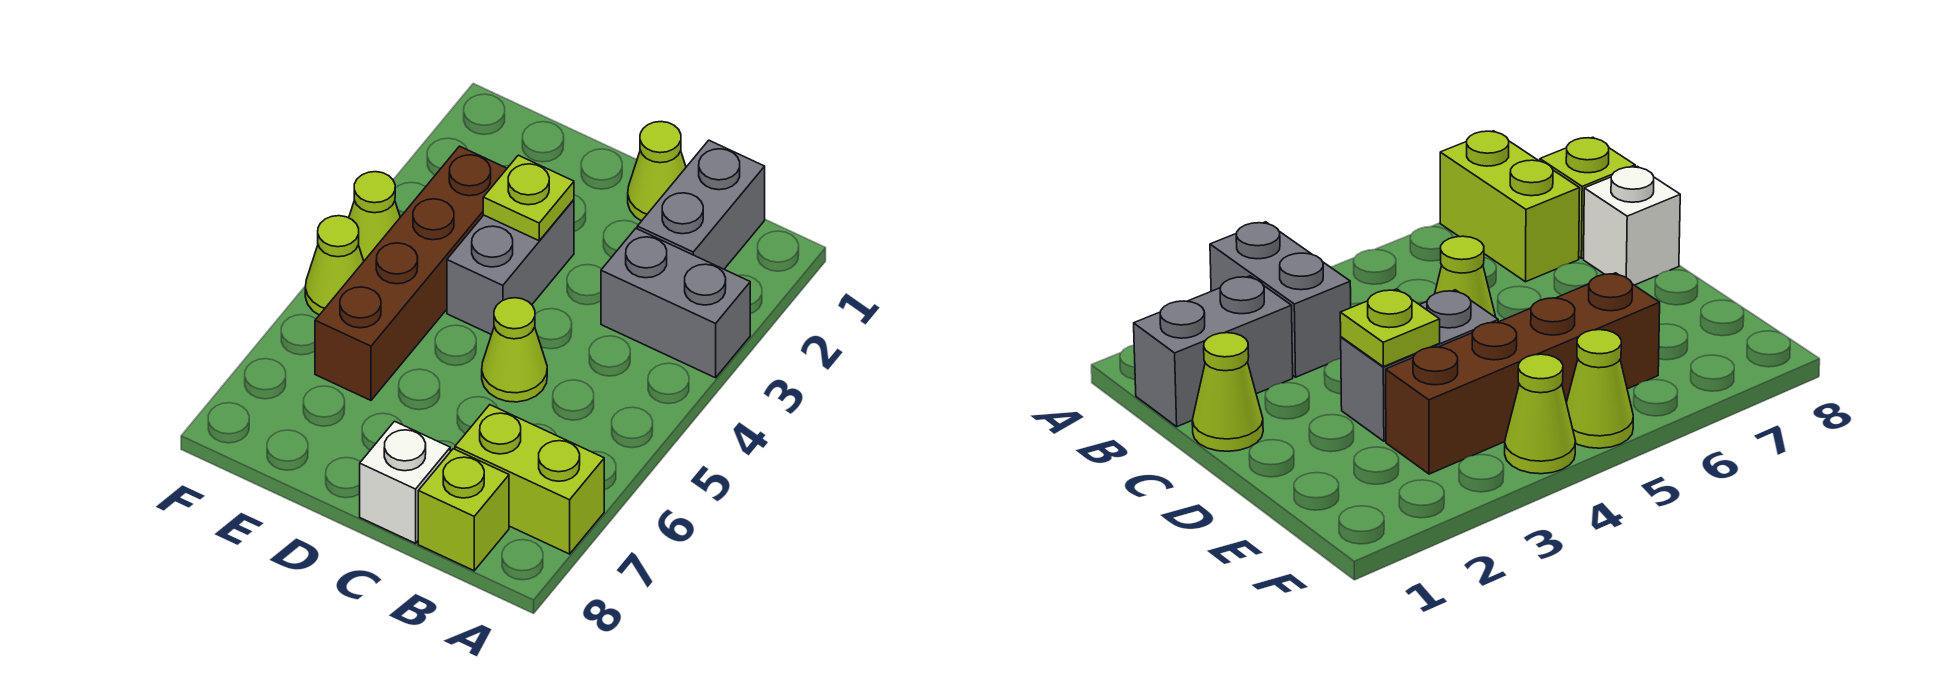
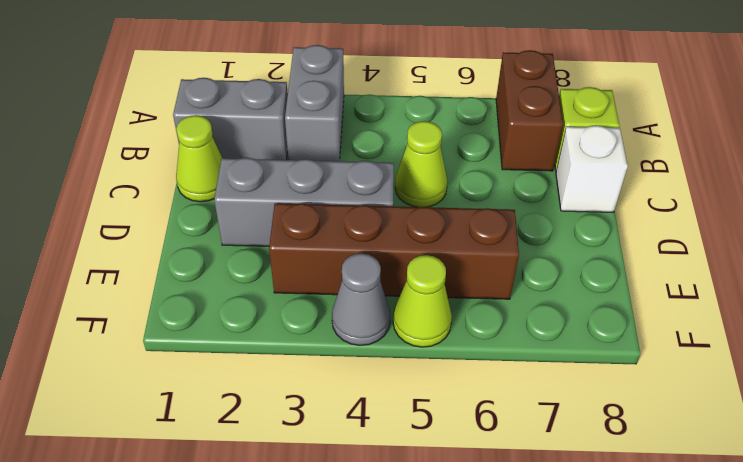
lime 1x2 brick [455,405,604,554] -> brown 1x2 brick [496,50,563,171]
grey 1x2 brick [447,200,574,334] -> grey 1x3 brick [214,158,394,246]
lime 1x1 plate [483,155,574,241] -> none
lime 1x1 cone [349,172,400,261] -> grey 1x1 cone [332,253,390,345]

